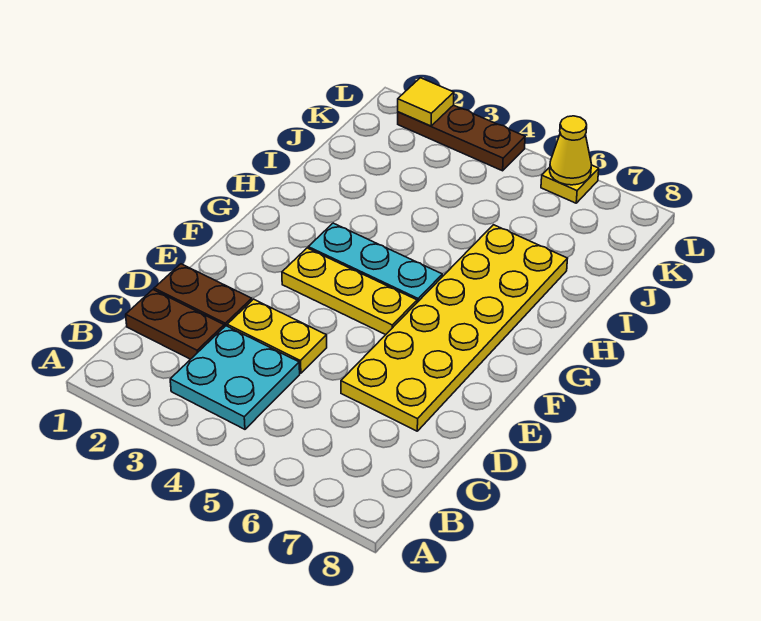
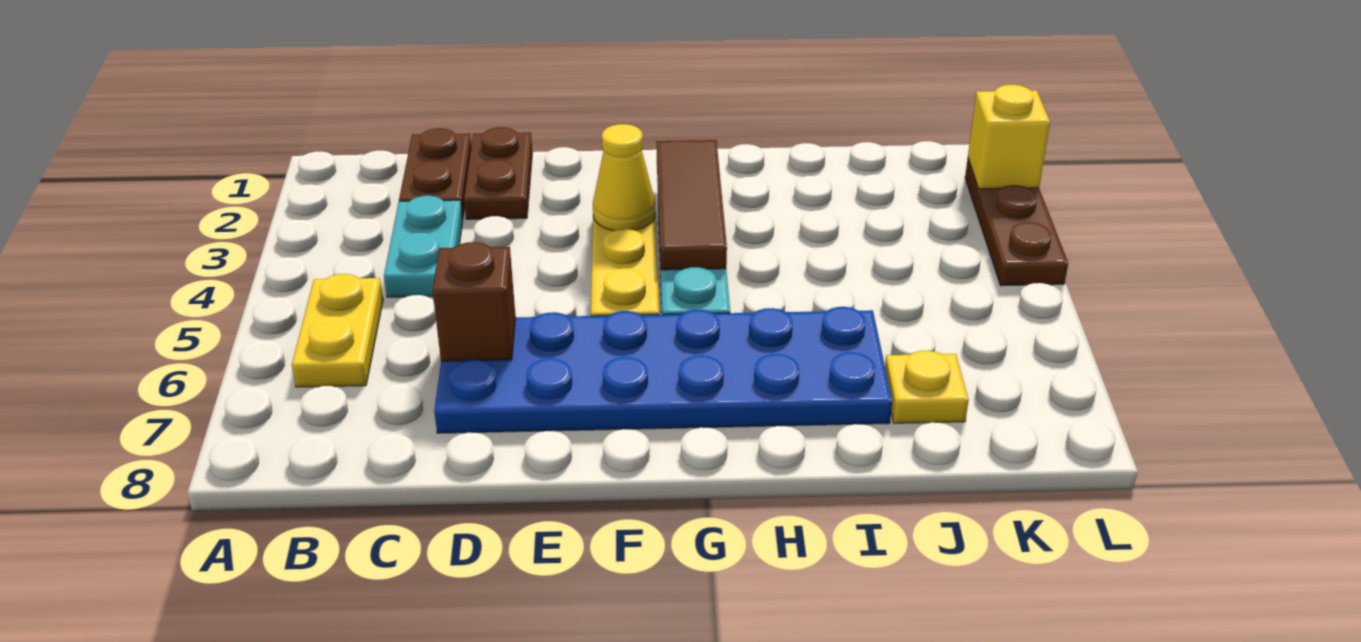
cyan 2x2 plate [170,326,300,429] -> cyan 1x2 plate [384,196,463,297]
yellow 1x2 plate [227,299,327,373] -> yellow 1x2 plate moved to [292,274,383,387]
yellow 2x6 plate [341,225,568,431] -> blue 2x6 plate [434,307,892,433]
none -> brown 1x1 brick [433,242,516,361]
none -> brown 1x3 tile [656,140,727,270]
yellow 1x1 tile [398,78,454,126] -> yellow 1x1 brick [968,85,1050,189]
yellow 1x1 plate [541,165,599,203] -> yellow 1x1 plate moved to [885,351,969,423]
yellow 1x1 cone [550,116,591,185] -> yellow 1x1 cone moved to [593,124,656,231]

